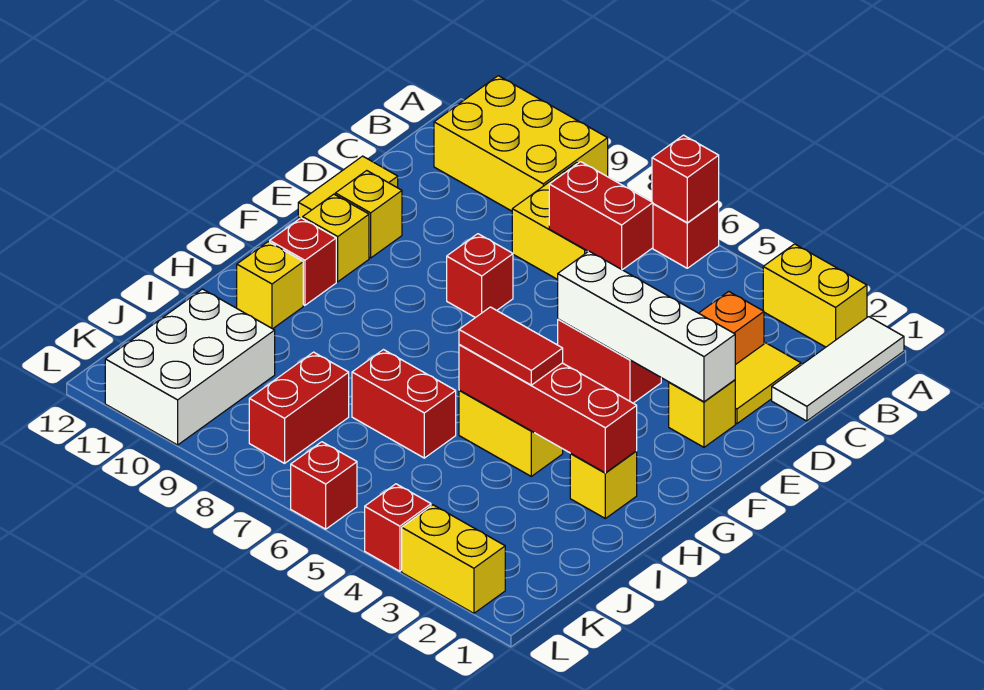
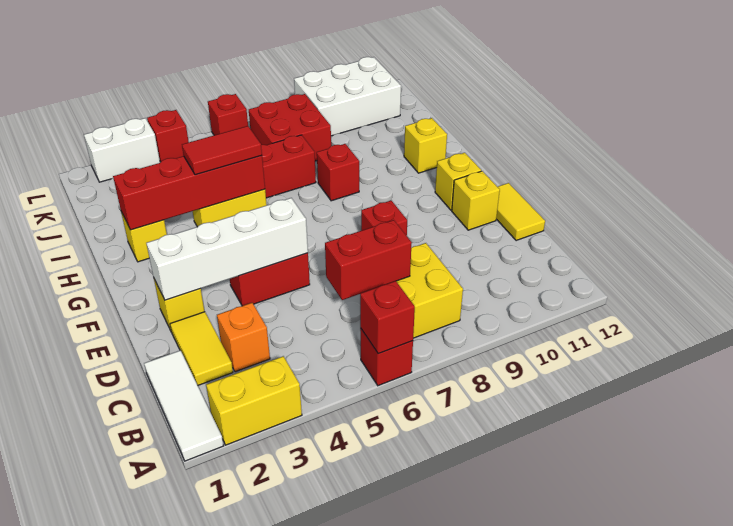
yellow 2x3 brick [434,76,608,211] -> none
red 1x1 brick [270,218,336,305] -> red 1x1 brick moved to [317,144,359,201]
red 1x2 brick [249,352,349,463] -> red 2x2 brick [249,94,331,161]
white 2x3 brick [105,289,275,445] -> white 2x3 brick turned to [294,57,401,136]
yellow 1x2 brick [402,505,505,613] -> white 1x2 brick [84,118,160,182]

